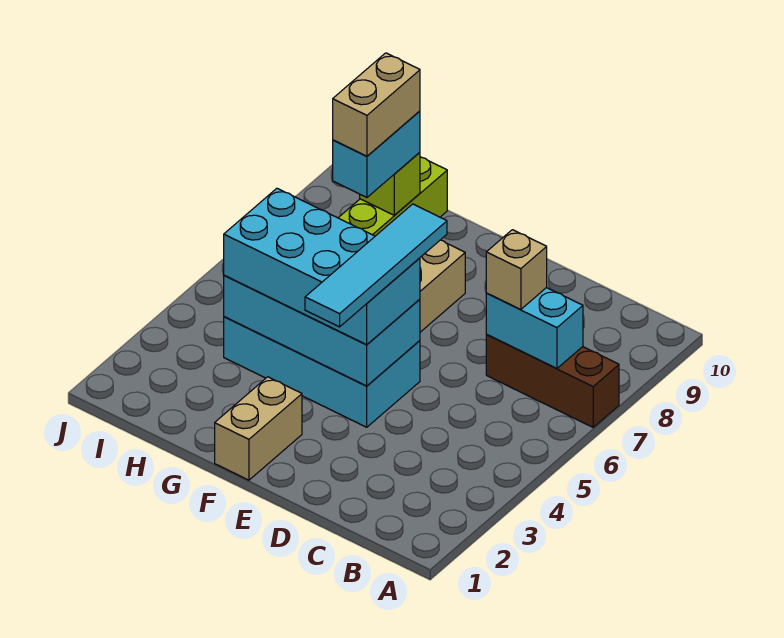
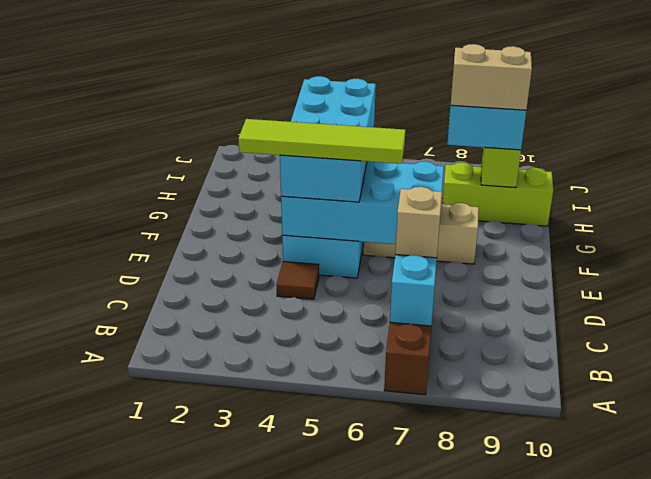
none -> brown 1x1 tile [277,262,319,299]
cyan 1x4 tile [305,204,447,327] -> lime 1x4 tile [238,119,405,164]
cyan 2x4 brick [224,276,420,386] -> cyan 2x4 brick turned to [281,161,444,244]
tan 1x2 brick [215,377,302,480] -> none

